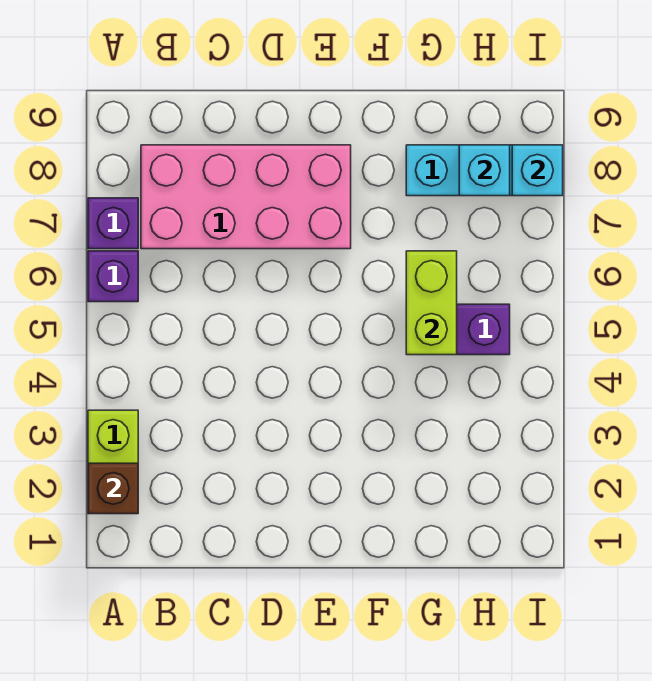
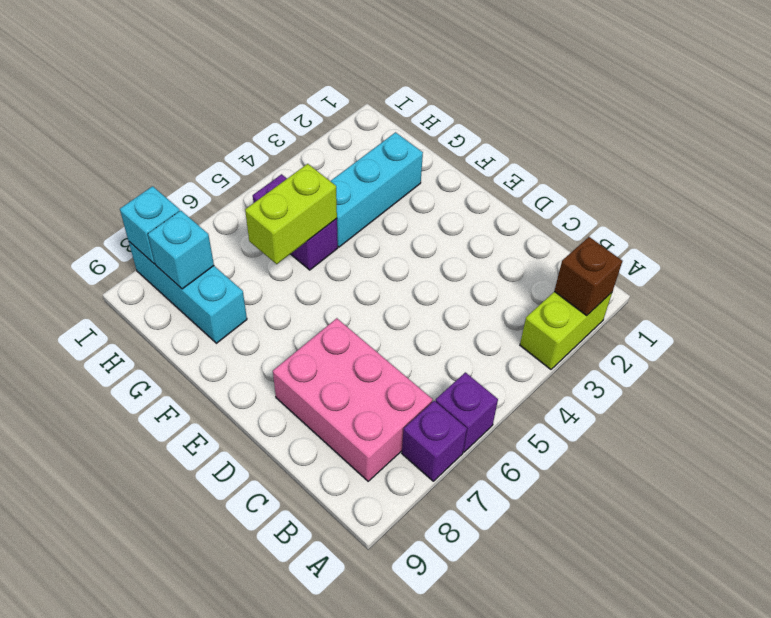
pink 2x4 brick [141,145,351,249] -> pink 2x3 brick [273,318,433,481]
none -> cyan 1x3 brick [331,132,423,247]

